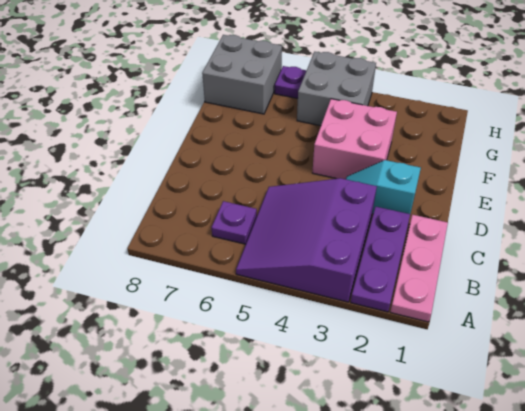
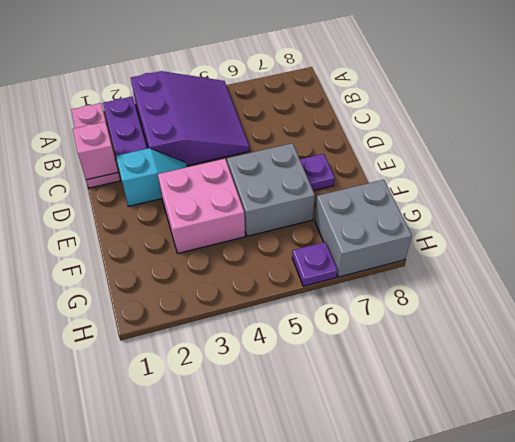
purple 1x1 plate [212,201,257,244] -> purple 1x1 plate moved to [300,154,335,191]
none -> pink 1x1 brick [73,122,118,180]
grey 2x2 brick [297,52,376,126] -> grey 2x2 brick moved to [227,143,315,236]

